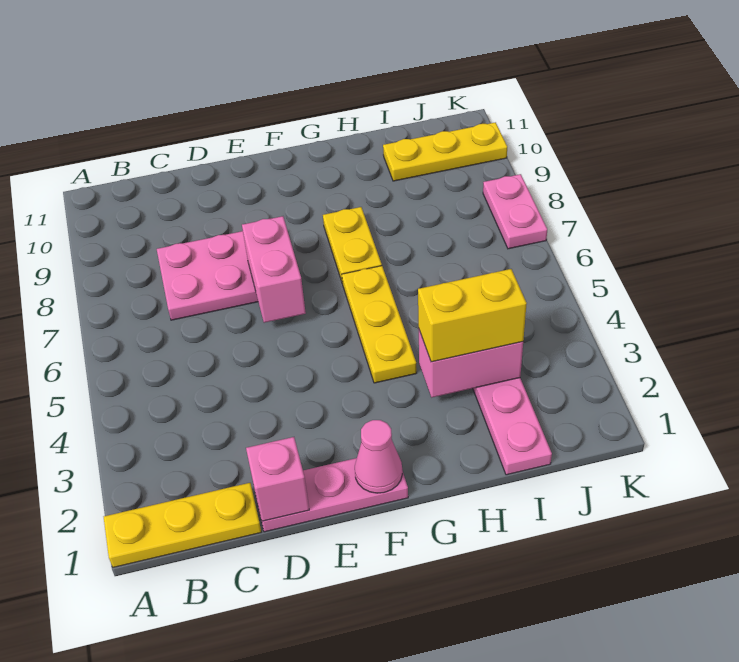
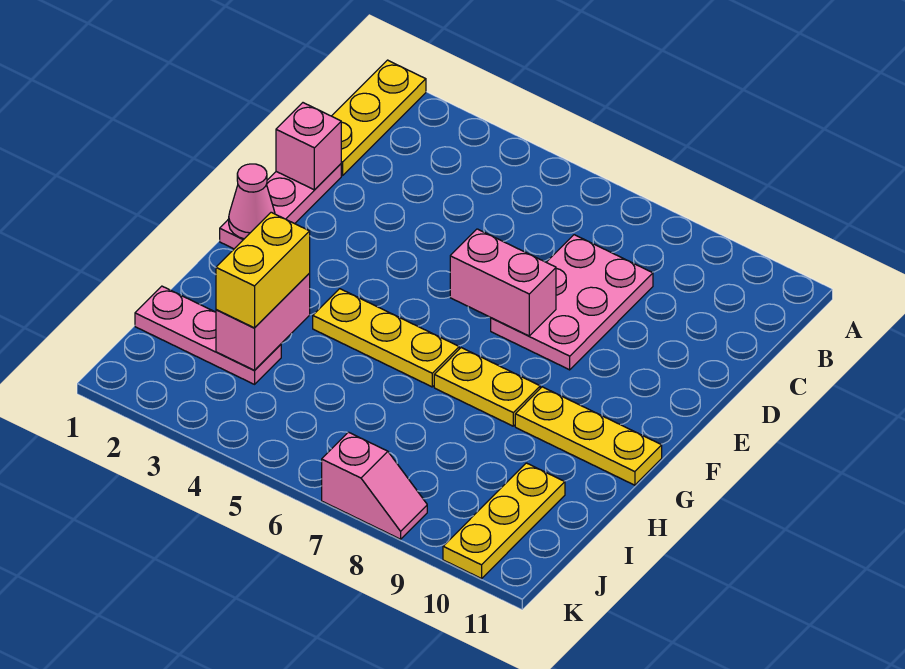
none -> yellow 1x3 plate [515,387,662,485]
pink 1x2 plate [483,174,547,249] -> pink 1x2 slope [322,432,427,539]

